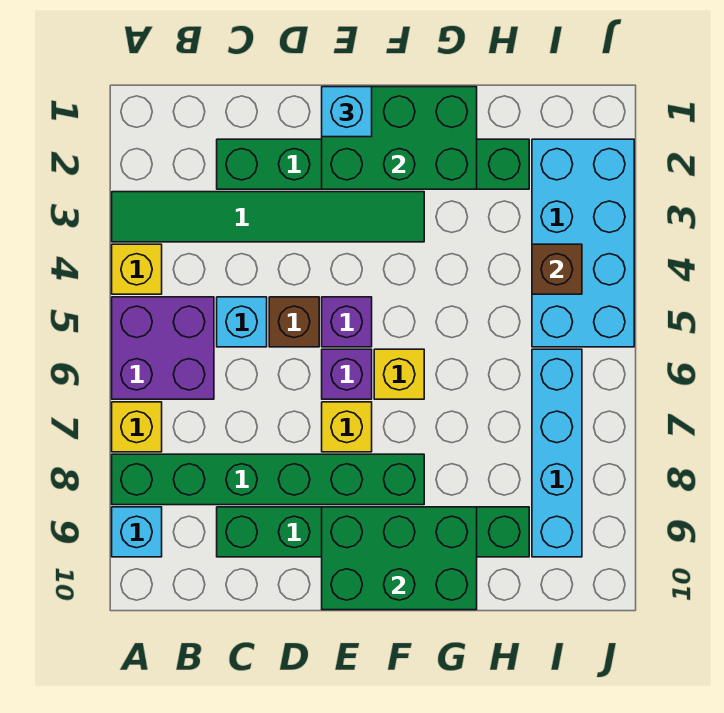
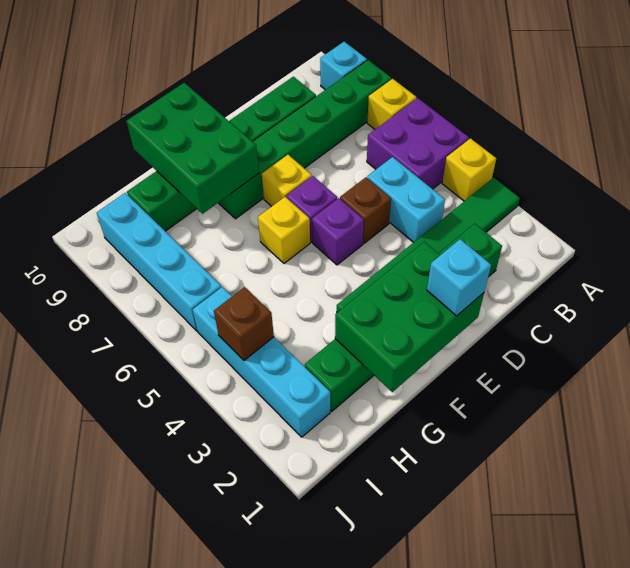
cyan 1x1 brick [217,297,267,347] -> cyan 1x2 brick [367,157,445,243]
green 2x3 brick [322,507,477,610] -> green 2x3 brick turned to [126,83,259,214]
cyan 2x4 brick [532,139,634,347] -> cyan 1x4 brick [193,287,330,437]

